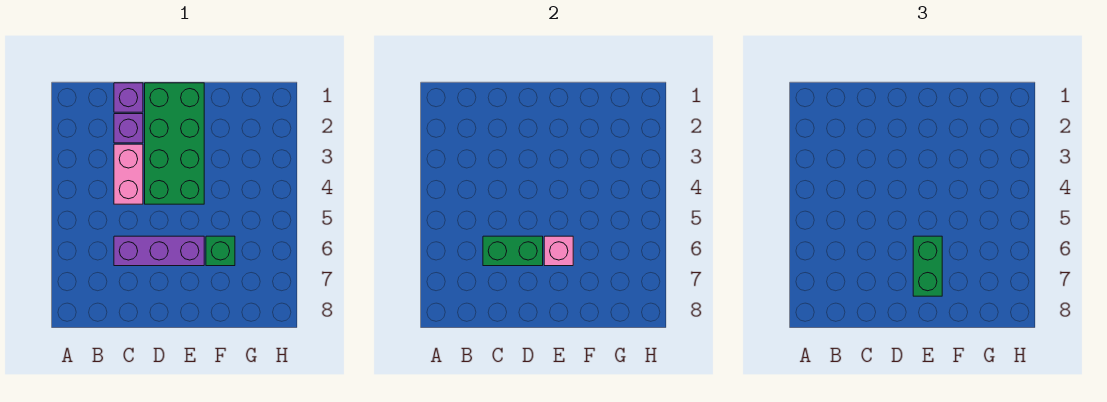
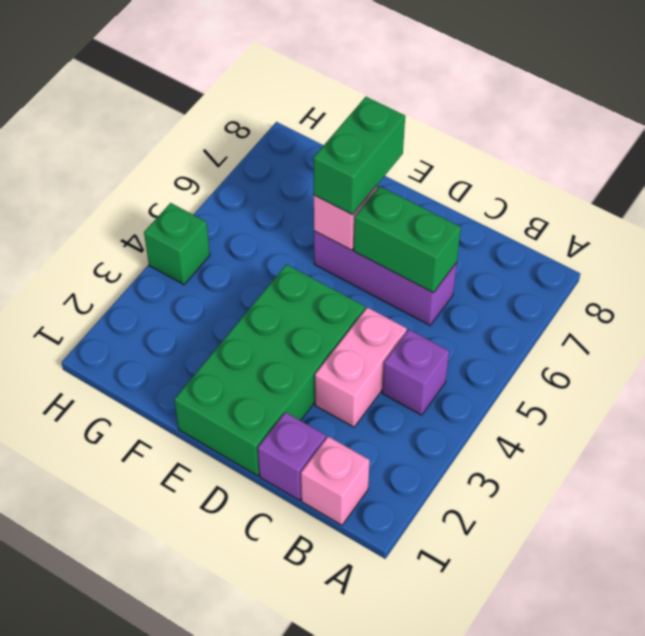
none -> pink 1x1 brick [301,437,370,525]
purple 1x1 brick [114,114,143,143] -> purple 1x1 brick moved to [382,330,449,415]
green 1x1 brick [206,236,235,266] -> green 1x1 brick moved to [144,203,210,284]

